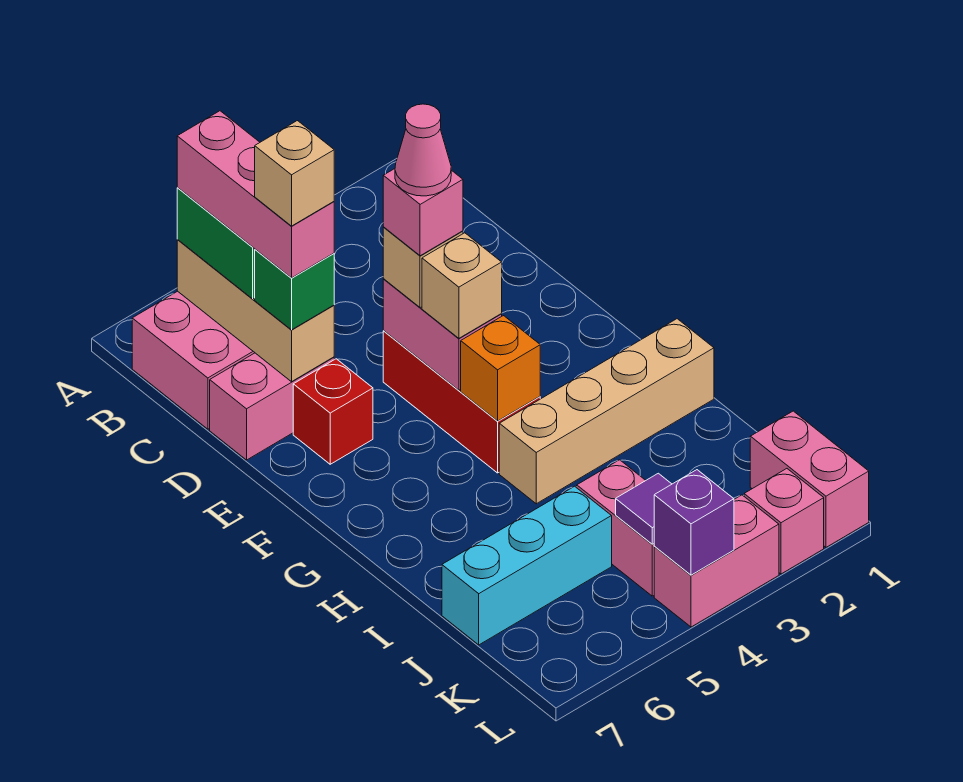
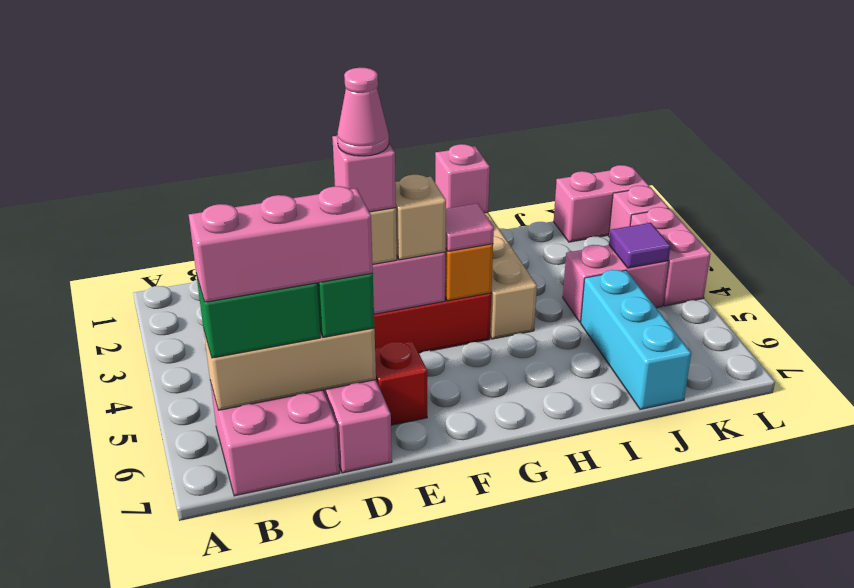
tan 1x1 brick [255,121,334,226] -> none
none -> pink 1x1 tile [446,204,494,251]
none -> pink 1x1 brick [435,144,490,213]
purple 1x1 brick [654,470,734,575] -> none

